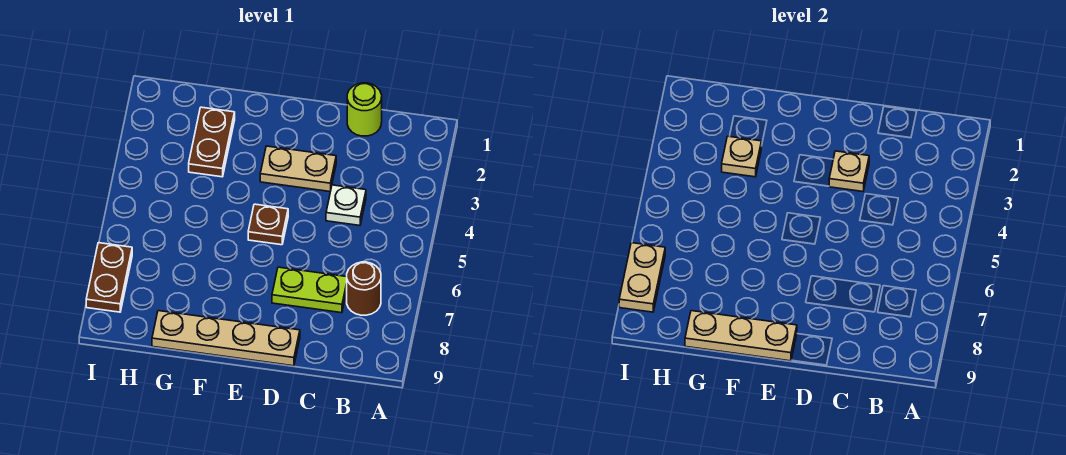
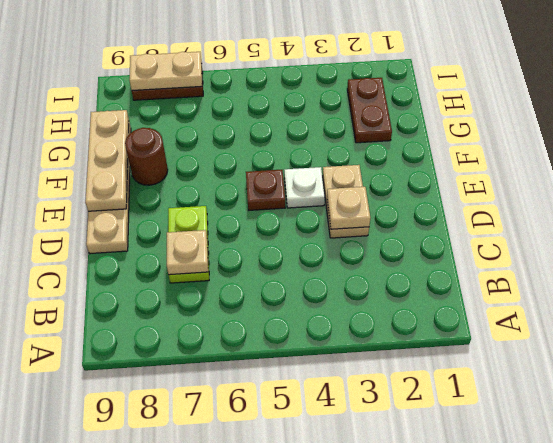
brown 1x1 round brick [347,262,381,315] -> brown 1x1 round brick moved to [125,128,168,185]
lime 1x1 round brick [347,83,382,136] -> none
white 1x1 plate [326,185,366,225] -> white 1x1 plate moved to [284,167,325,208]
brown 1x2 plate [189,107,235,177] -> brown 1x2 plate turned to [347,78,392,143]
tan 1x1 plate [722,136,761,177] -> tan 1x1 plate moved to [167,230,208,275]

